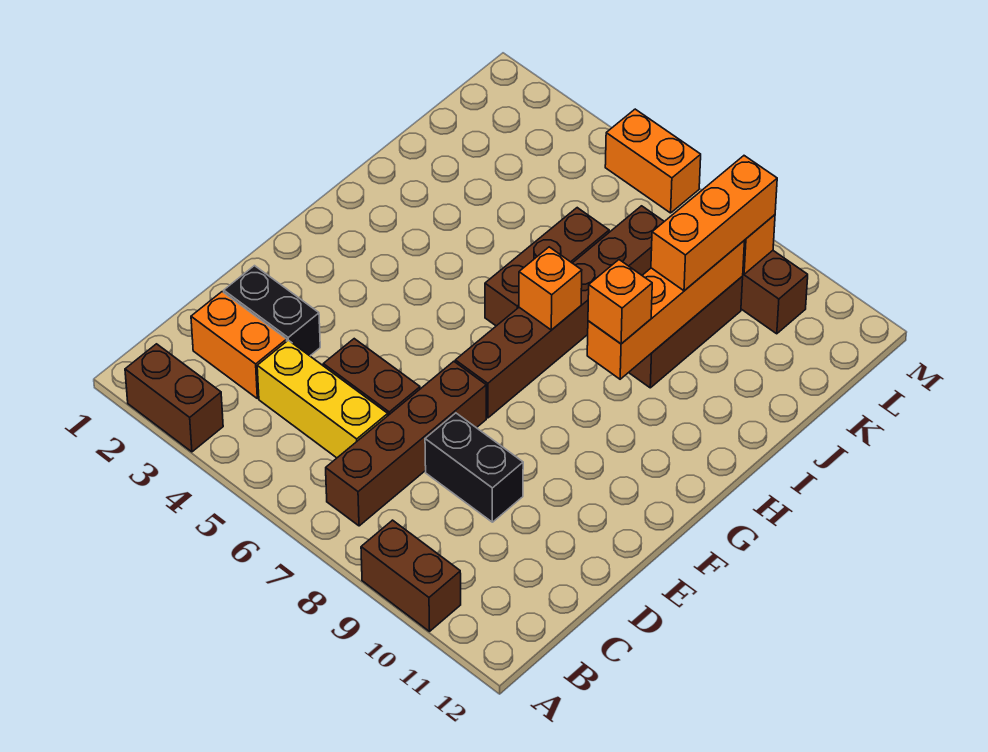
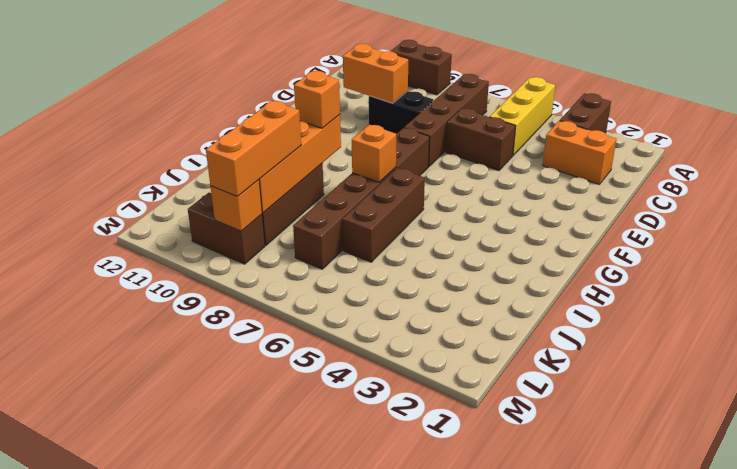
brown 1x2 brick [125,344,223,452] -> brown 1x2 brick turned to [560,93,611,133]
yellow 1x3 brick [257,340,388,458] -> yellow 1x3 brick turned to [490,77,555,155]
black 1x2 brick [224,266,320,356] -> none
orange 1x2 brick [605,109,701,213] -> orange 1x2 brick moved to [343,44,408,103]

